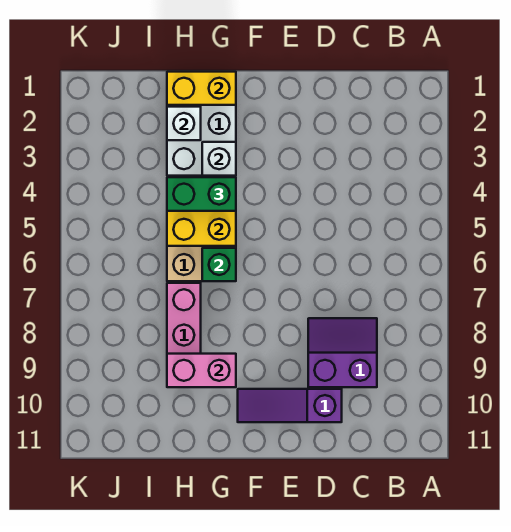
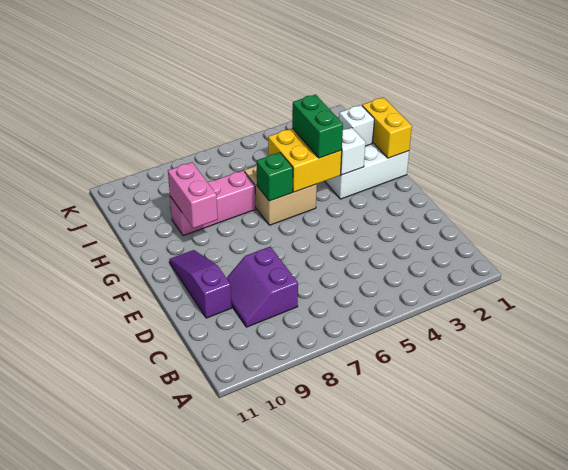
purple 2x2 slope [308,318,377,387] -> purple 2x2 slope turned to [227,247,298,327]

